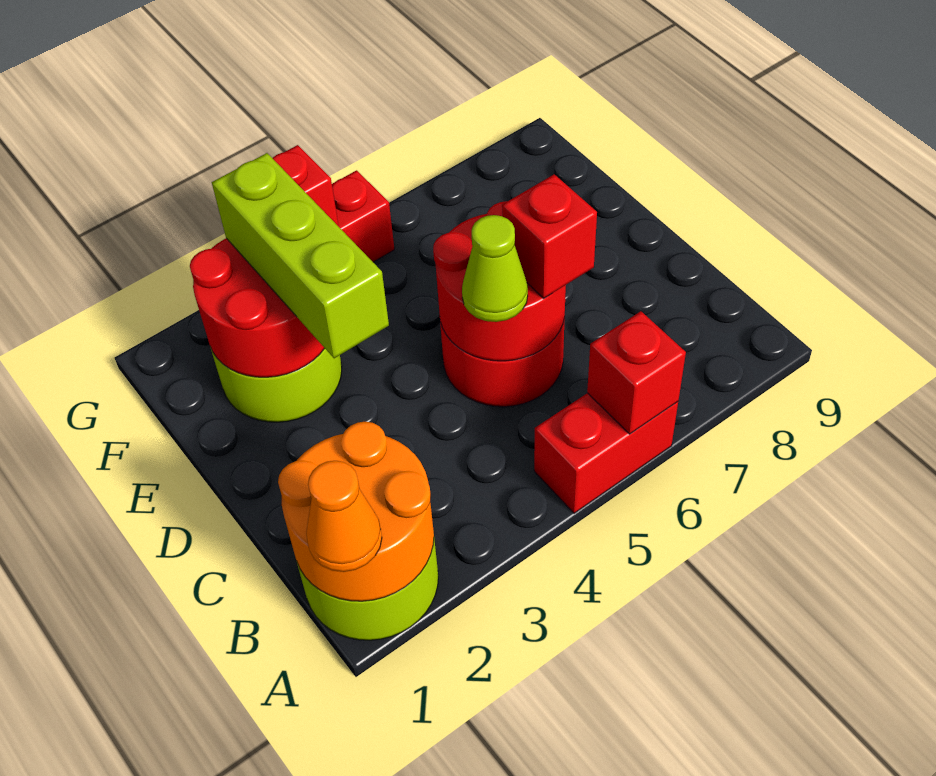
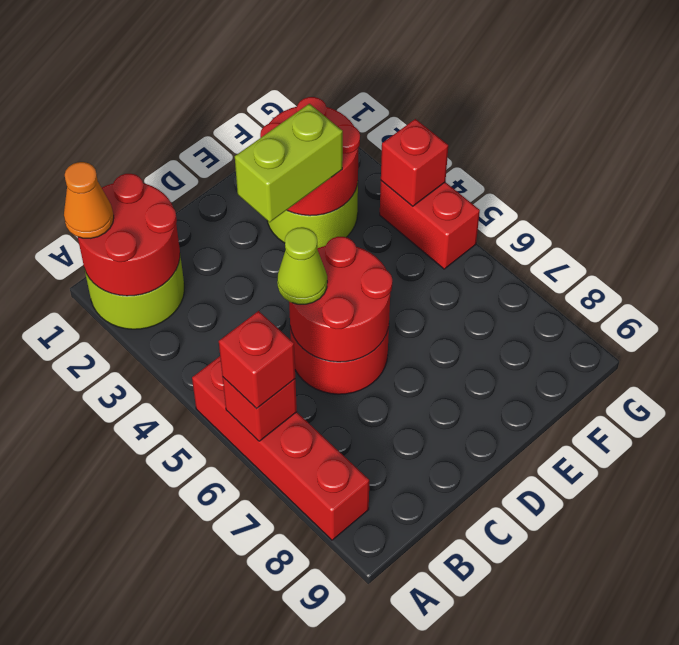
orange 2x2 round brick [278,422,434,601] -> red 2x2 round brick [78,174,180,296]
red 1x2 brick [534,393,678,513] -> red 1x4 brick [192,356,369,540]
red 1x1 brick [502,174,597,298] -> red 1x1 brick moved to [219,311,295,409]
lime 1x3 brick [212,153,389,358] -> lime 1x2 brick [235,104,343,222]

